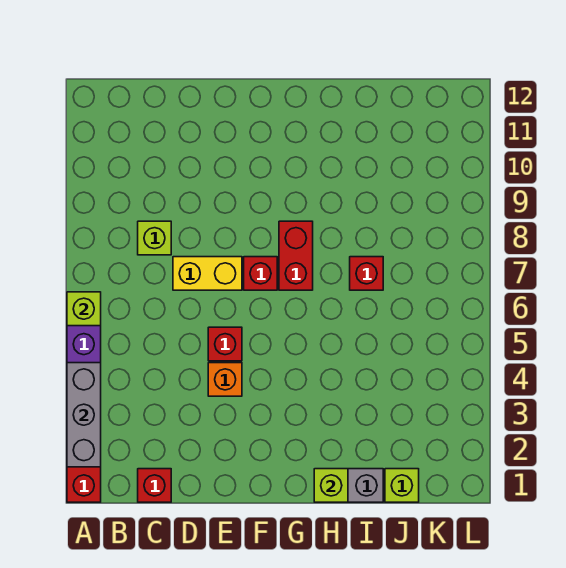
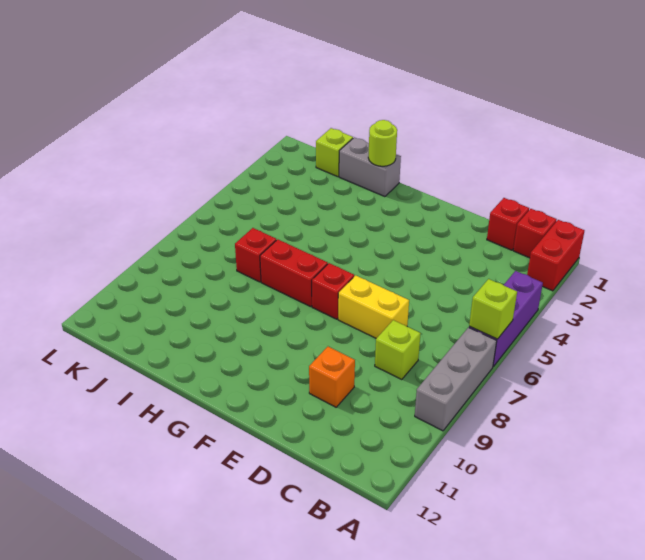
grey 1x3 brick [67,363,101,467] -> grey 1x3 brick moved to [415,327,497,431]
orange 1x1 brick [208,363,242,396] -> orange 1x1 brick moved to [309,347,355,407]
red 1x1 brick [208,327,242,361] -> red 1x1 brick moved to [513,209,557,258]
red 1x2 brick [279,221,313,290] -> red 1x2 brick turned to [260,239,328,307]
lime 1x1 brick [314,469,348,502] -> lime 1x1 round brick [368,120,397,166]

